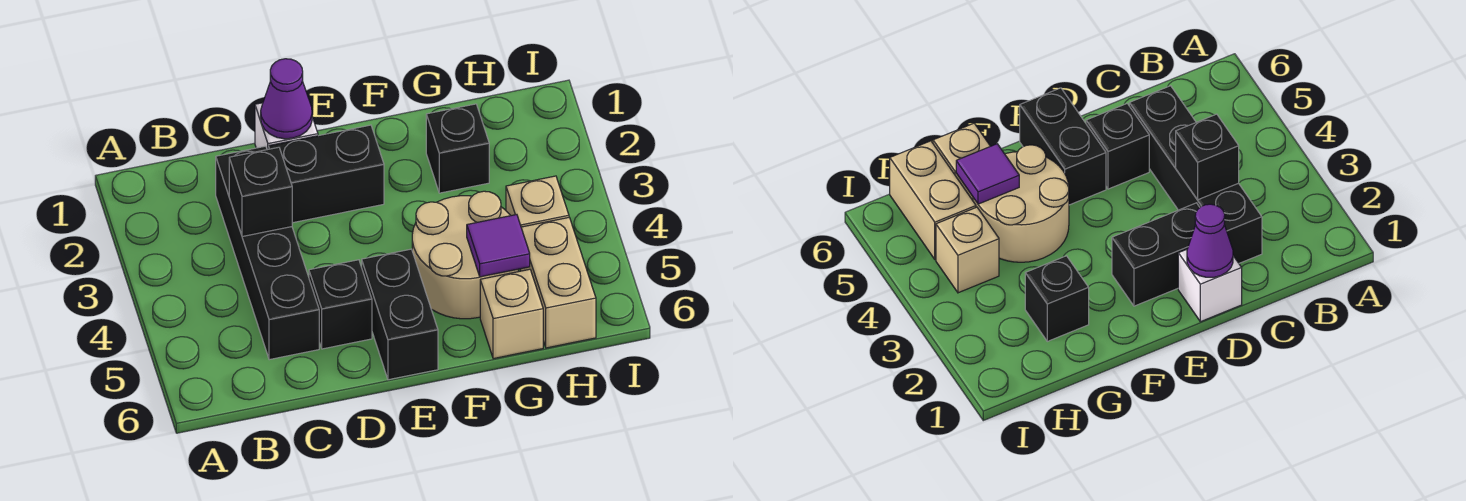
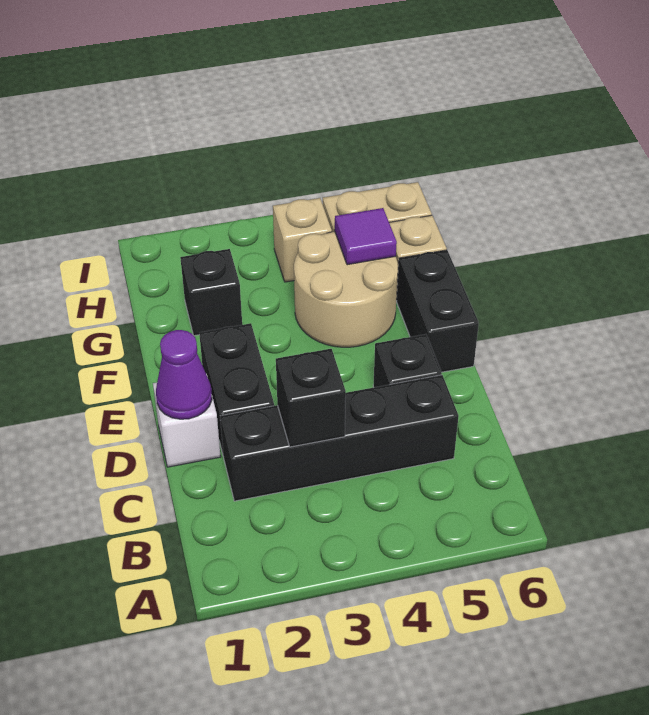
black 1x2 brick [362,249,438,380] -> black 1x2 brick turned to [396,250,479,372]

